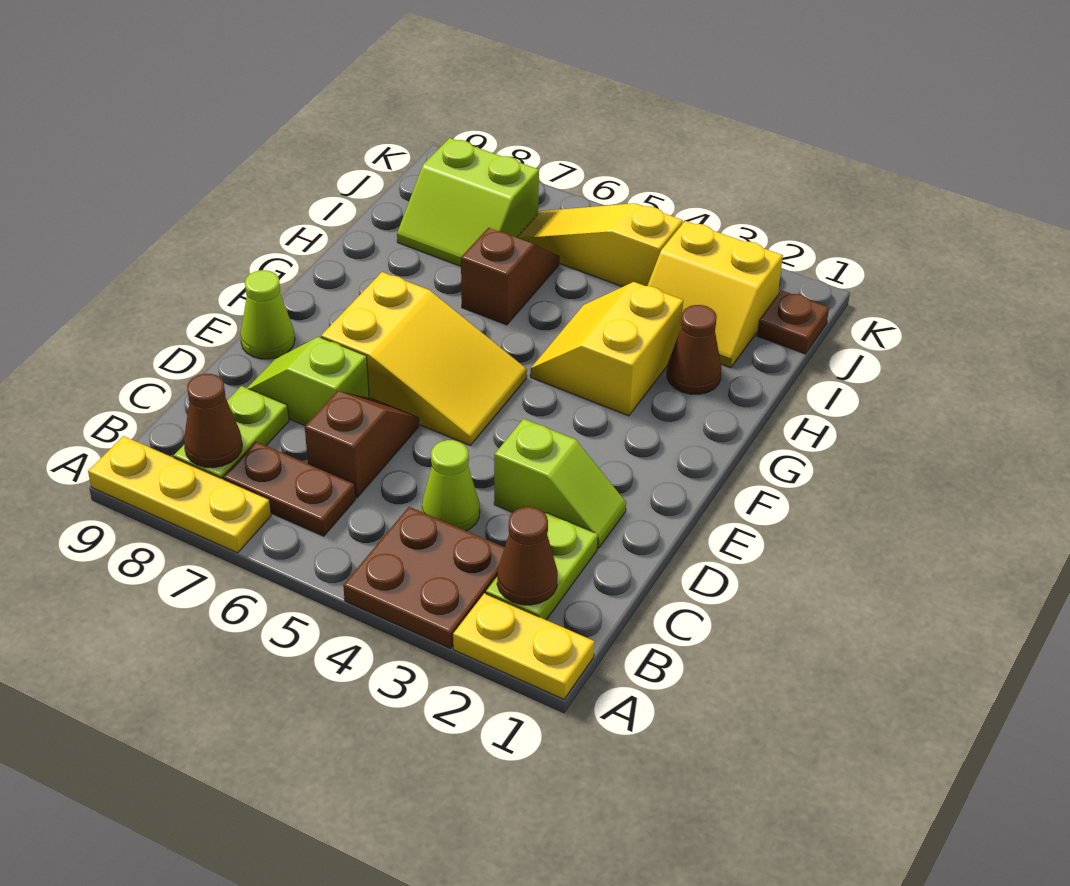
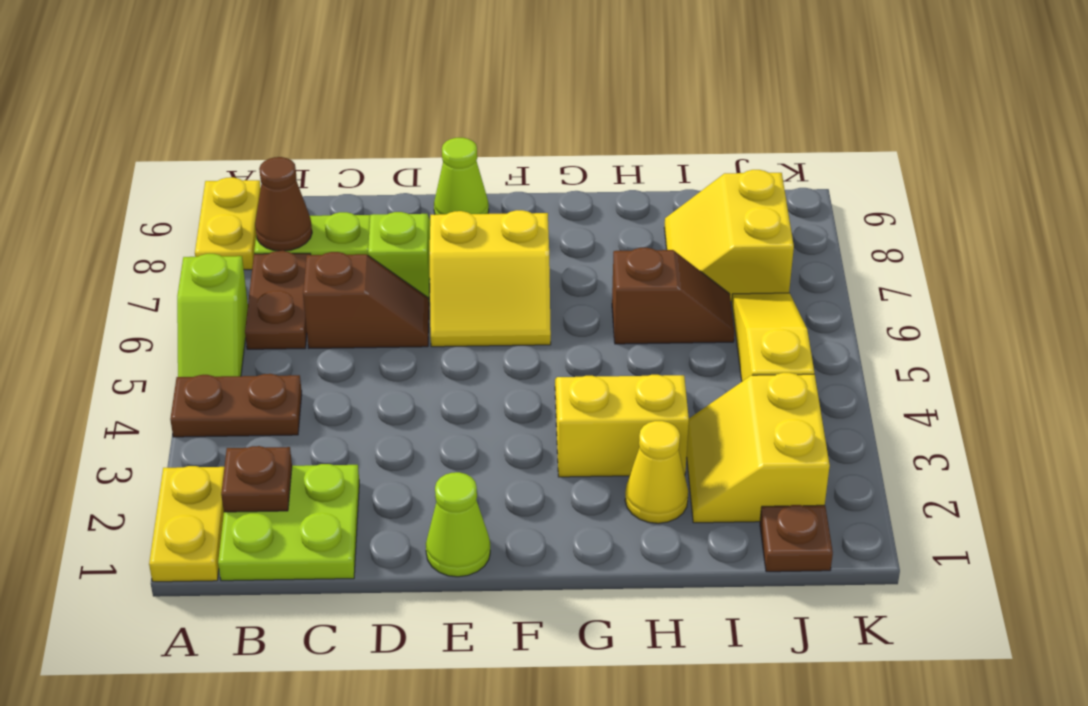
brown 2x2 plate [343,507,505,648] -> brown 1x2 plate [170,374,302,437]
yellow 1x3 plate [88,436,271,553] -> yellow 1x2 plate [195,177,261,270]
lime 1x2 plate [486,513,598,620] -> lime 2x2 plate [218,464,359,581]
brown 1x1 cone [497,507,558,605] -> brown 1x1 plate [221,446,292,512]
lime 1x1 cone [422,440,480,531] -> lime 1x1 cone moved to [426,472,490,577]
lime 1x2 slope [494,419,626,548] -> lime 1x2 slope moved to [177,254,248,377]
yellow 2x3 slope [321,272,527,445] -> yellow 2x2 slope [430,210,551,347]
brown 1x1 cone [667,305,721,394] -> yellow 1x1 cone [625,421,688,523]
lime 2x2 slope [397,138,539,266] -> yellow 2x2 slope [664,170,794,302]

